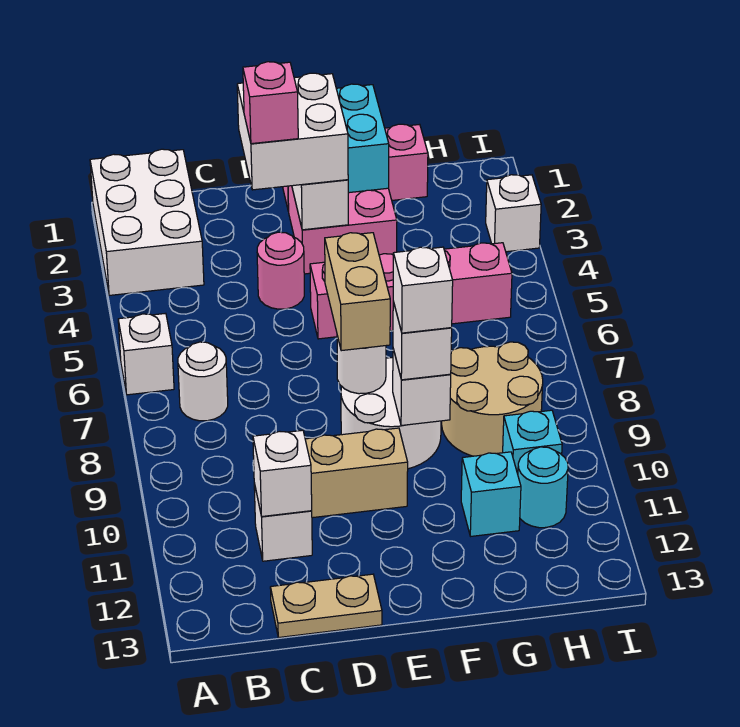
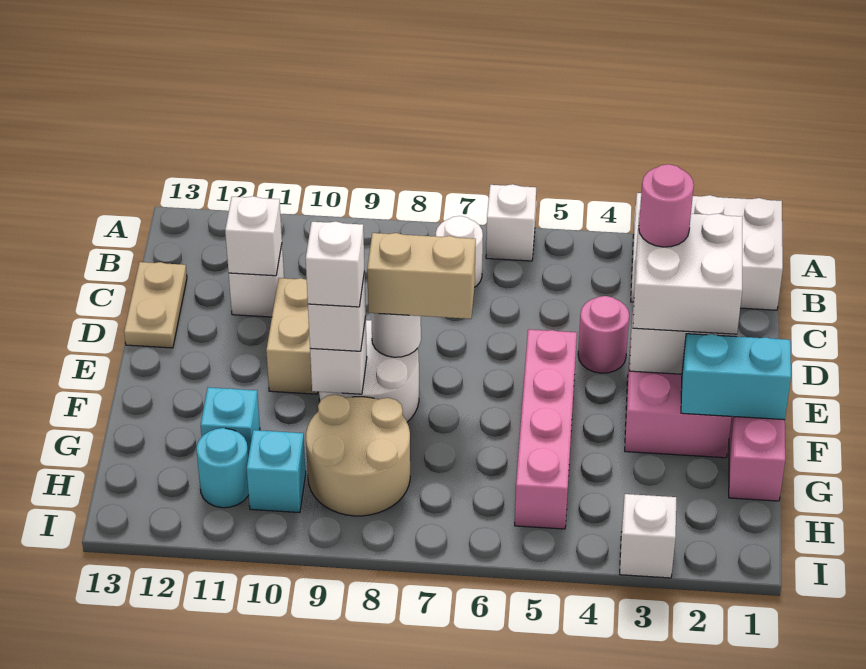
pink 1x1 brick [243,62,298,144] -> pink 1x1 round brick [639,164,694,247]

